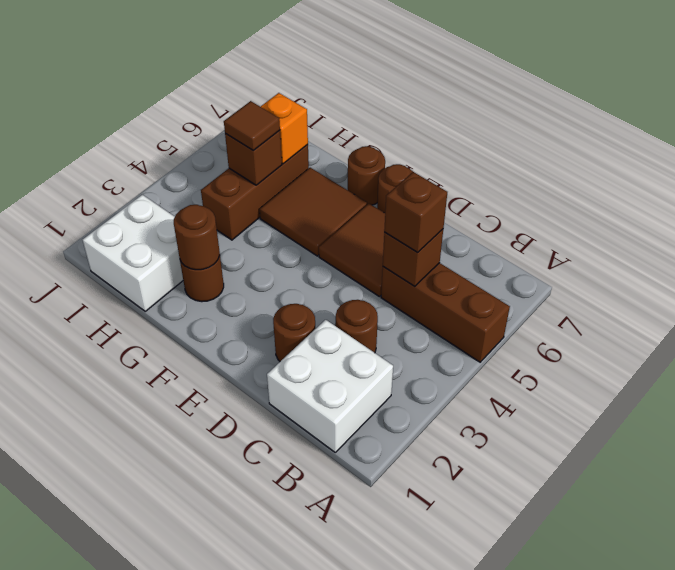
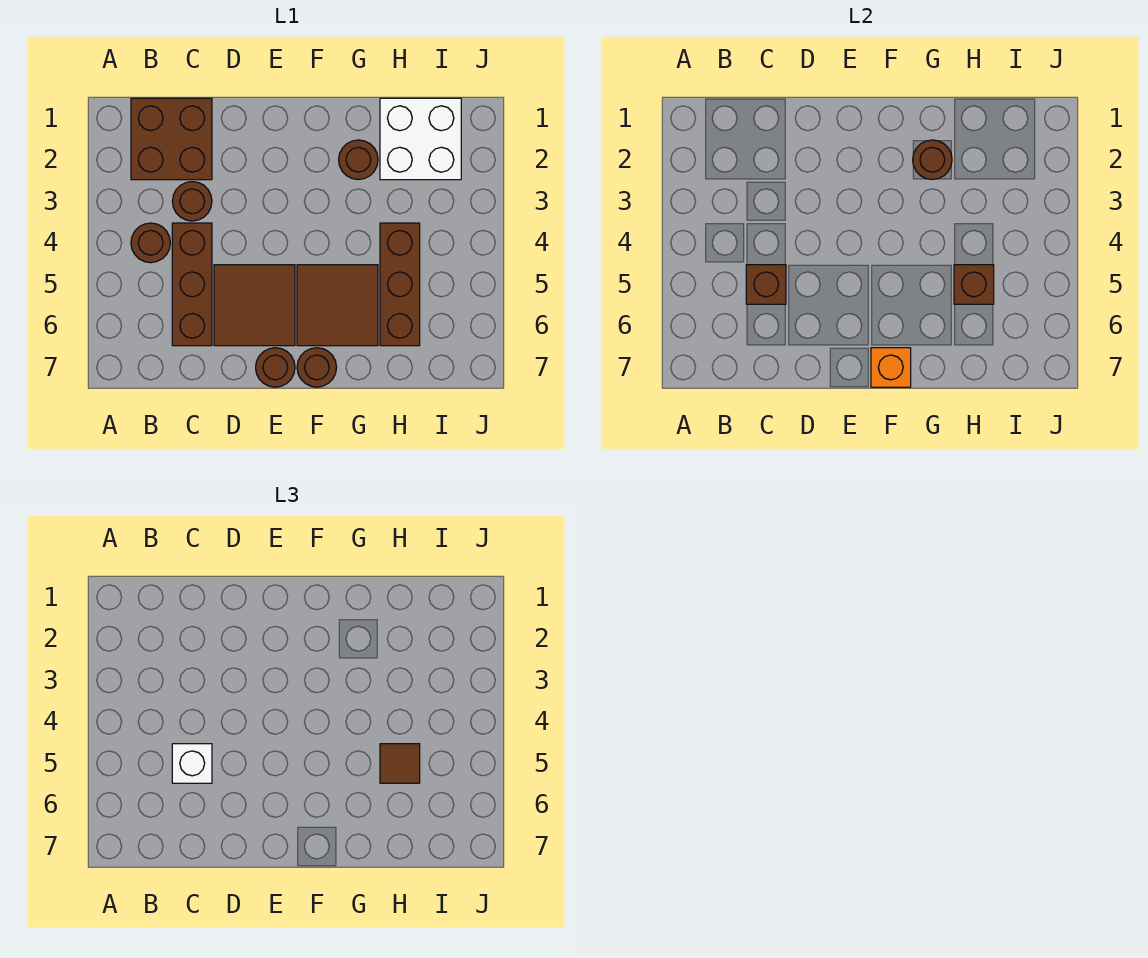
brown 1x3 brick [381,263,510,362] -> brown 1x3 brick turned to [172,223,212,346]
white 2x2 brick [267,320,393,452] -> brown 2x2 brick [131,98,212,180]
brown 1x1 brick [384,172,447,252] -> white 1x1 brick [172,744,212,783]
brown 1x1 round brick [273,304,315,361] -> brown 1x1 round brick moved to [131,223,170,263]
orange 1x1 brick [261,93,308,164] -> orange 1x1 brick moved to [871,348,911,387]

